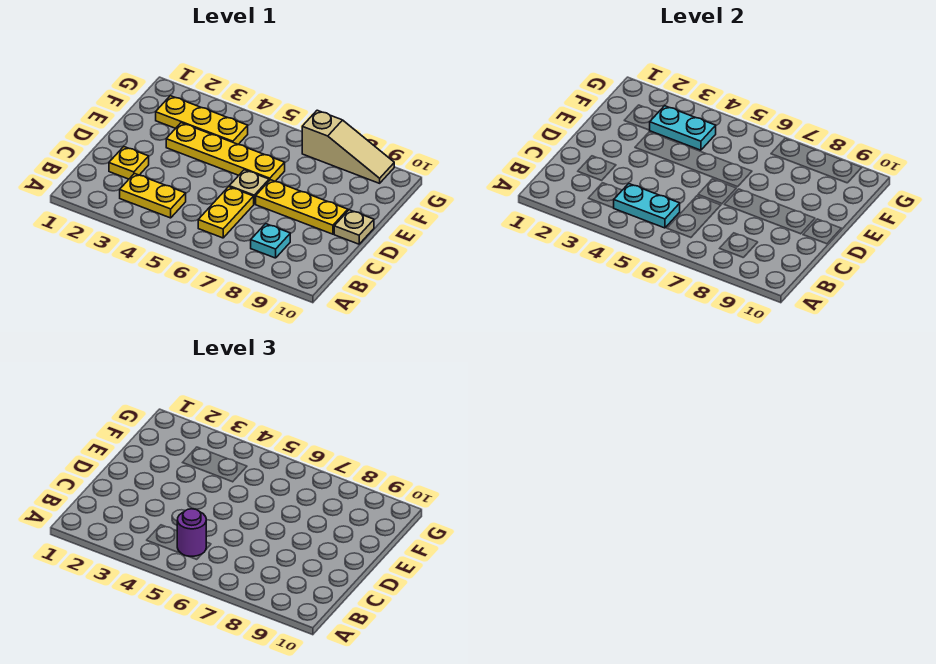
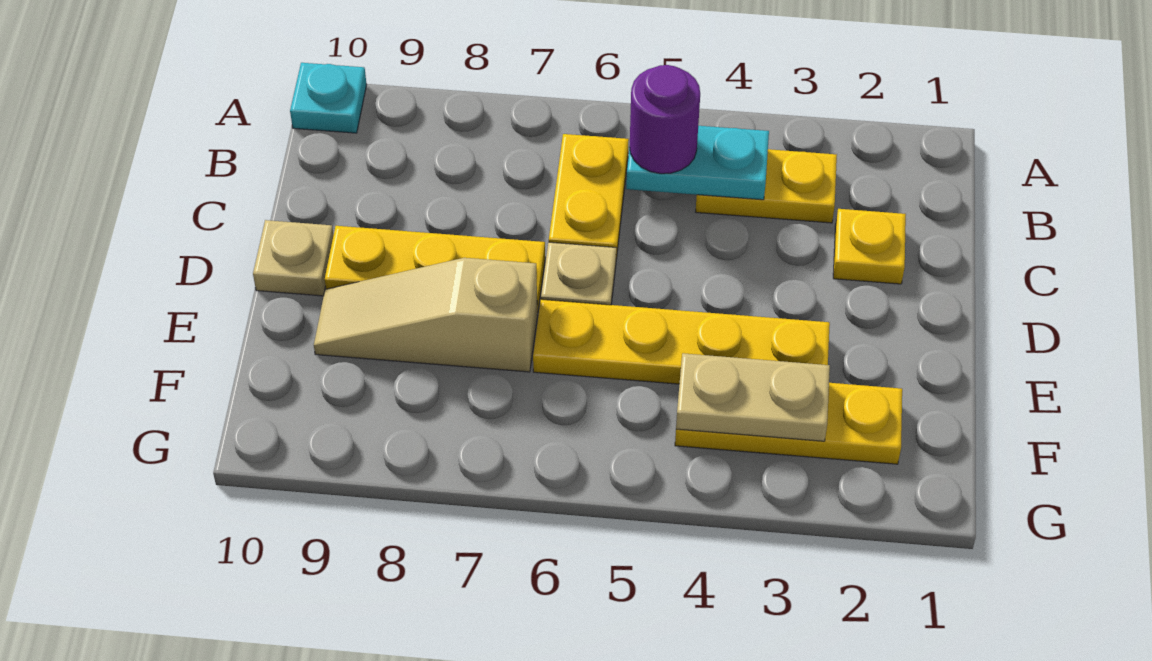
cyan 1x1 plate [251,224,290,258] -> cyan 1x1 plate moved to [290,63,367,133]
cyan 1x2 plate [650,106,716,150] -> tan 1x2 plate [676,353,830,441]
tan 1x3 slope [302,110,394,183] -> tan 1x3 slope moved to [314,258,538,372]

